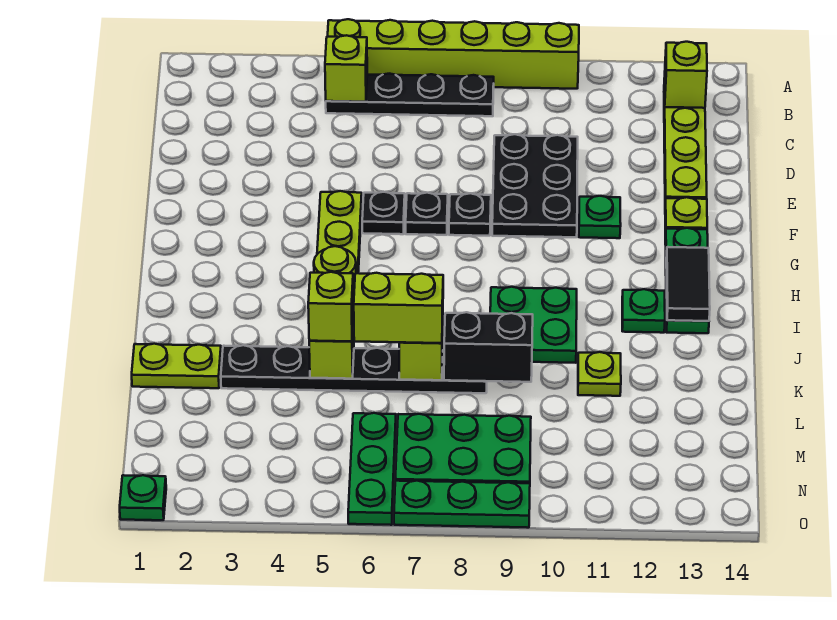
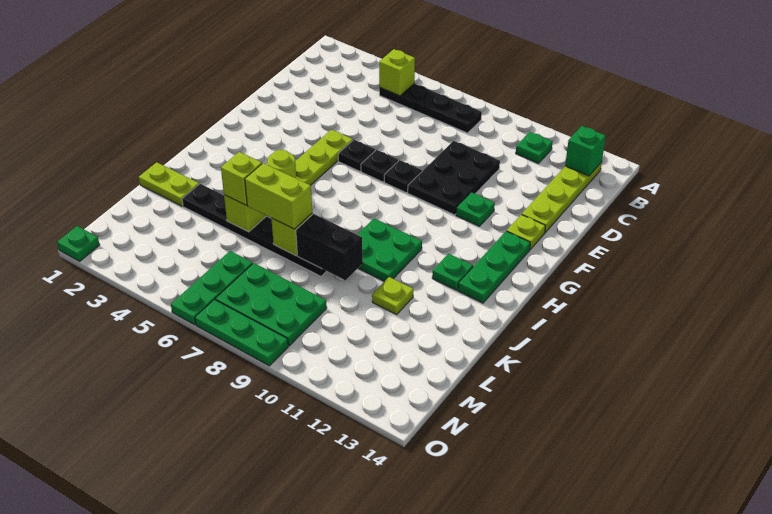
lime 1x6 brick [328,19,579,89] -> none
none -> green 1x1 plate [516,132,553,163]
lime 1x1 brick [664,42,707,108] -> green 1x1 brick [565,126,606,176]
black 1x2 tile [666,247,710,321] -> none

